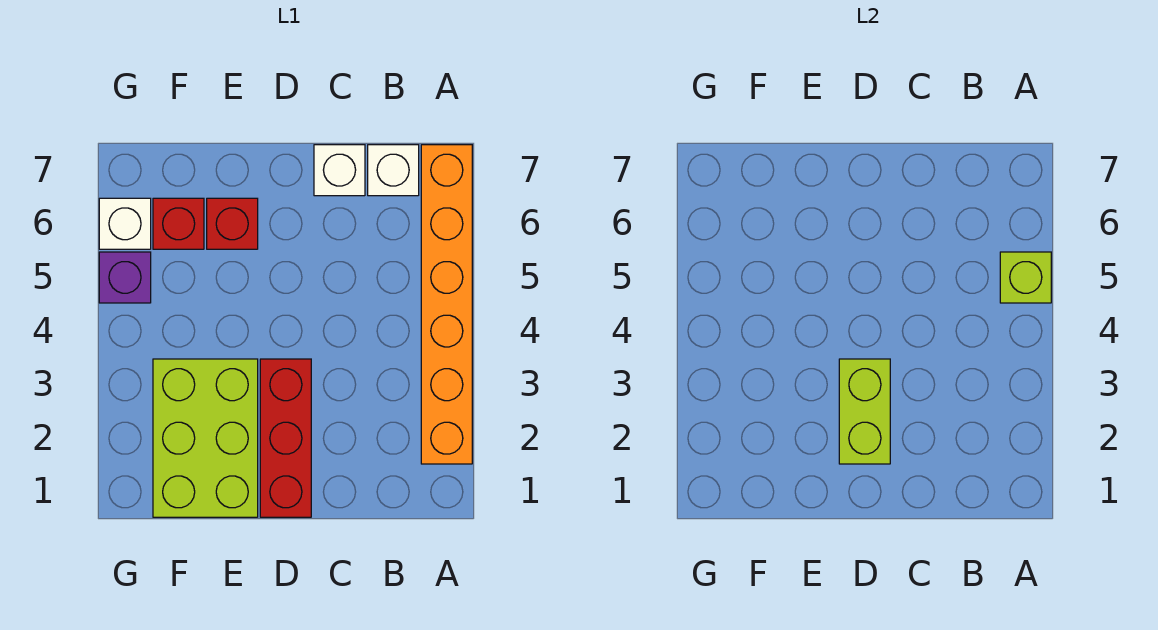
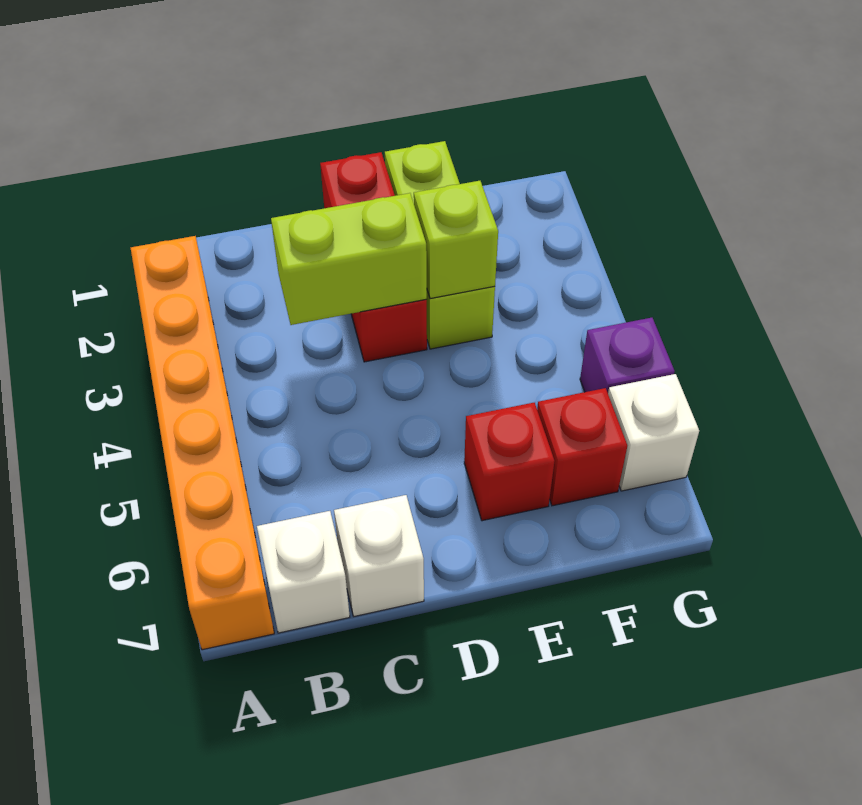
lime 1x1 brick [1000,252,1051,303] -> lime 1x1 brick moved to [414,181,498,299]
lime 1x2 brick [839,359,890,464] -> lime 1x2 brick turned to [271,193,427,325]
lime 2x3 brick [153,359,258,517] -> lime 1x3 brick [385,141,495,349]

